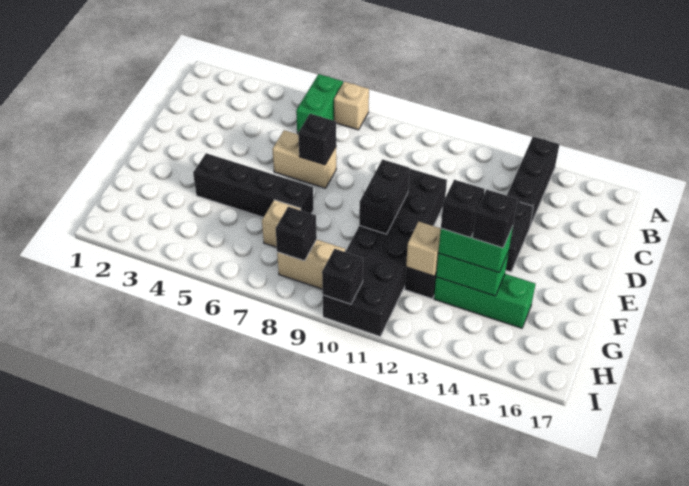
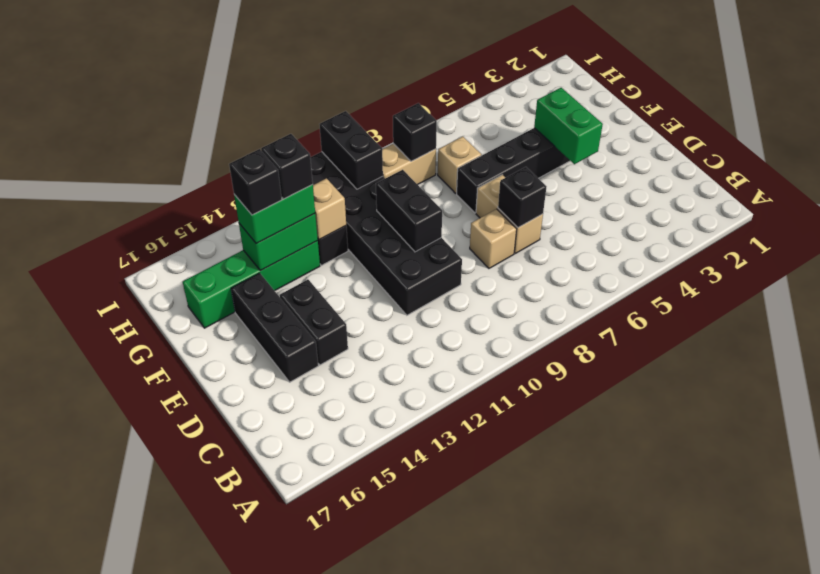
green 1x2 brick [296,74,343,133] -> green 1x2 brick moved to [534,88,603,164]
tan 1x1 brick [334,82,369,130] -> tan 1x1 brick moved to [470,209,517,268]
black 1x3 brick [507,137,559,226] -> black 1x3 brick moved to [231,273,318,382]
tan 1x2 brick [272,130,336,188] -> tan 1x2 brick turned to [476,175,543,253]
green 1x3 brick [434,274,535,328] -> green 1x4 brick [183,241,320,328]
black 1x1 brick [322,249,363,304] -> black 1x2 brick [319,111,383,189]

